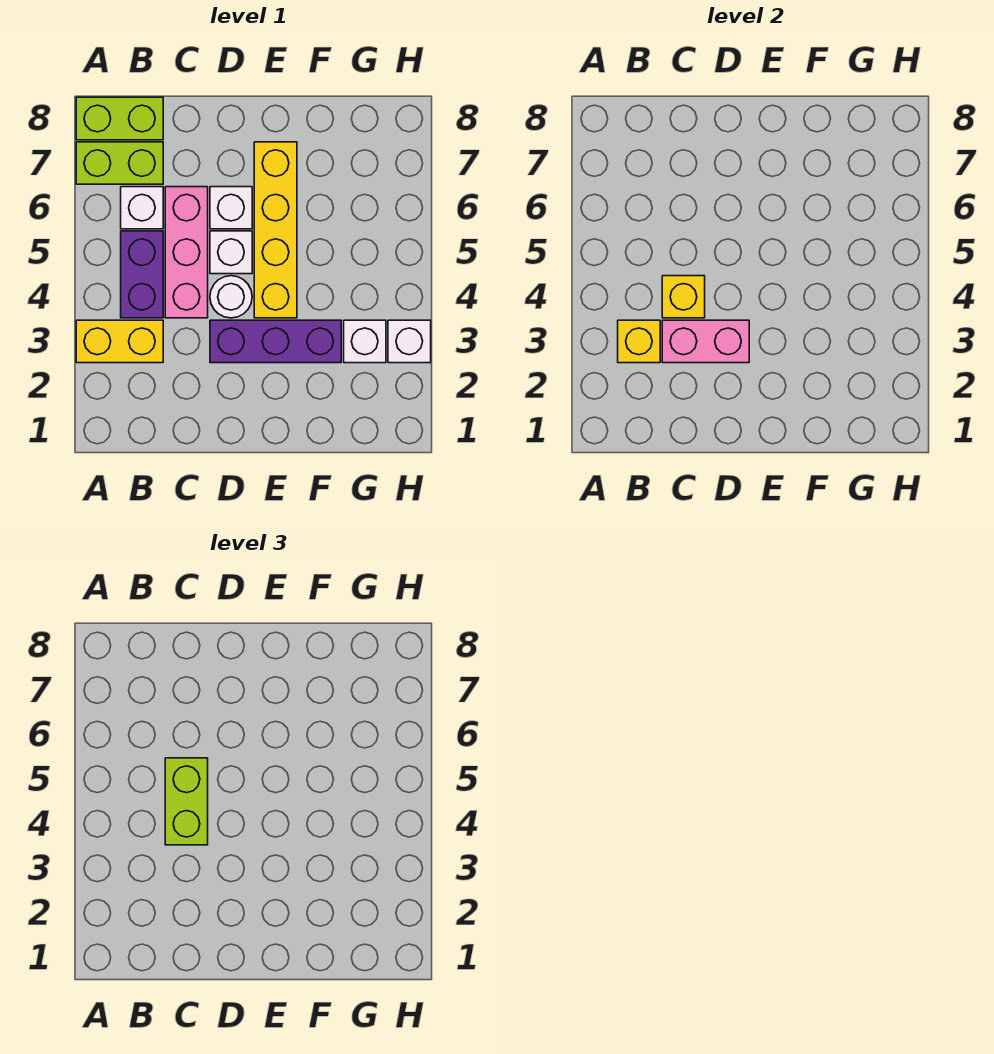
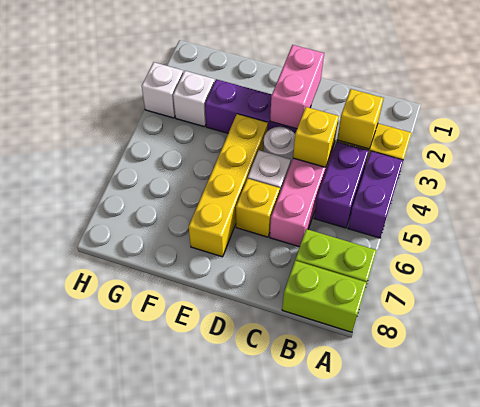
none -> purple 1x2 brick [348,151,403,238]
white 1x1 brick [121,187,163,229] -> none
pink 1x2 brick [662,320,749,363] -> pink 1x2 brick turned to [270,45,324,129]
lime 1x2 brick [165,758,208,845] -> none
white 1x1 brick [210,187,252,229] -> yellow 1x1 brick [236,178,280,237]

